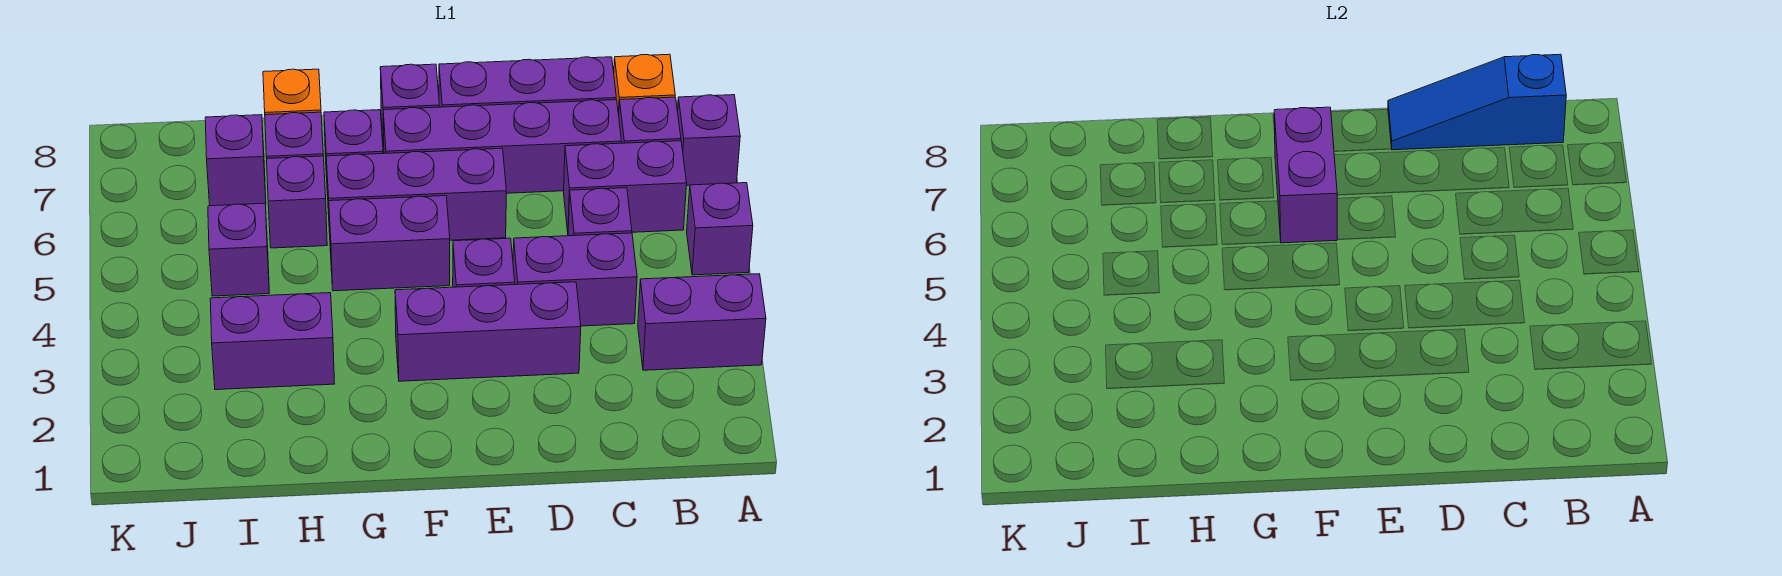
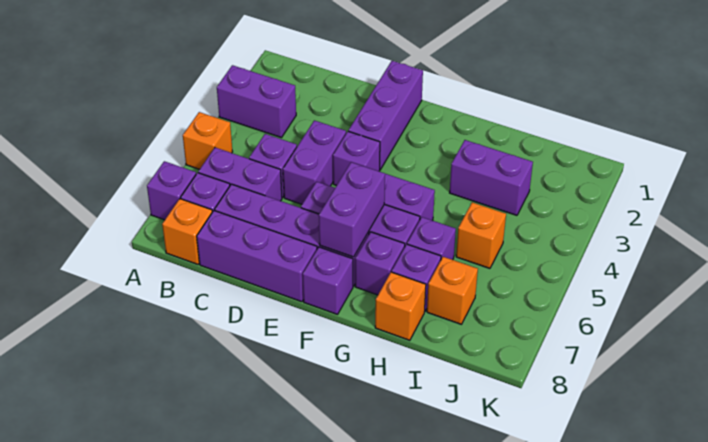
purple 1x1 brick [687,183,753,275] -> orange 1x1 brick [183,112,233,169]
blue 1x3 slope [1388,54,1566,150] -> none
purple 1x2 brick [513,233,637,326] -> purple 1x2 brick turned to [283,120,346,204]
purple 1x3 brick [395,282,581,381] -> purple 1x3 brick turned to [348,61,423,170]
purple 1x1 brick [208,203,269,296] -> orange 1x1 brick [456,202,506,268]
purple 1x1 brick [205,115,266,206] -> orange 1x1 brick [427,257,478,324]

